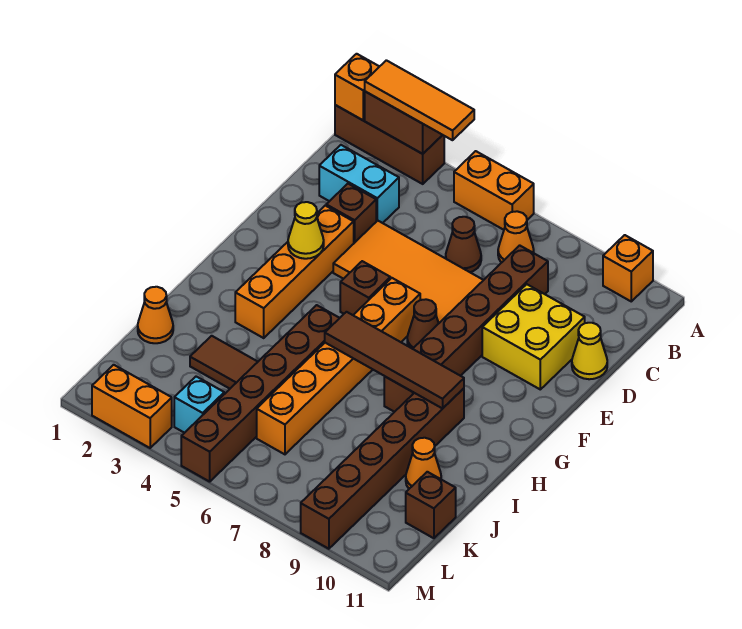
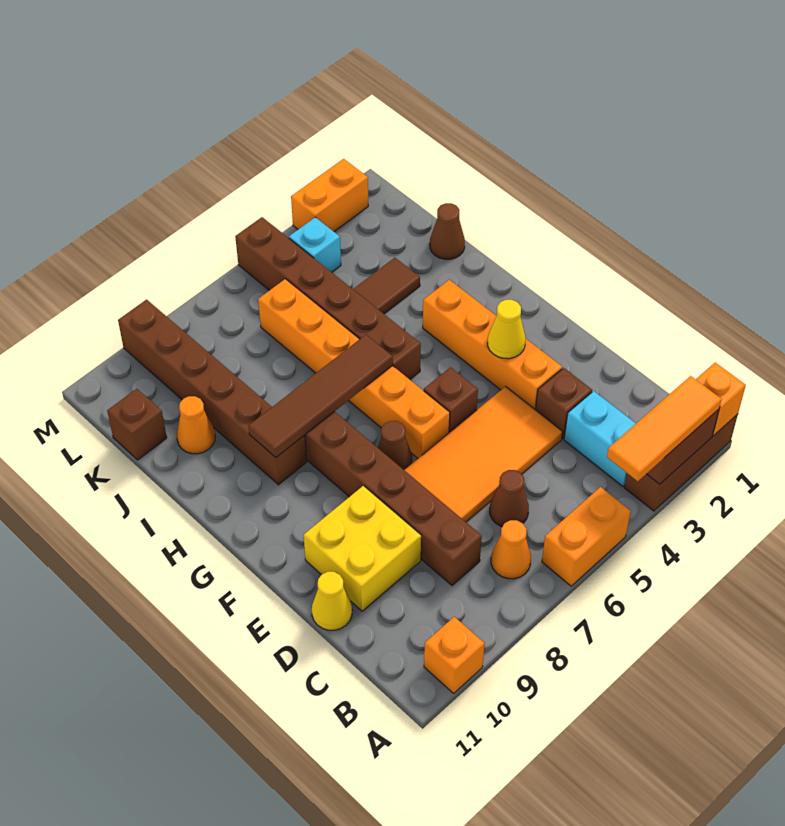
cyan 1x2 brick [319,145,399,223] -> cyan 1x2 brick turned to [564,391,636,486]
orange 1x1 cone [138,287,173,343] -> brown 1x1 cone [430,203,465,259]

